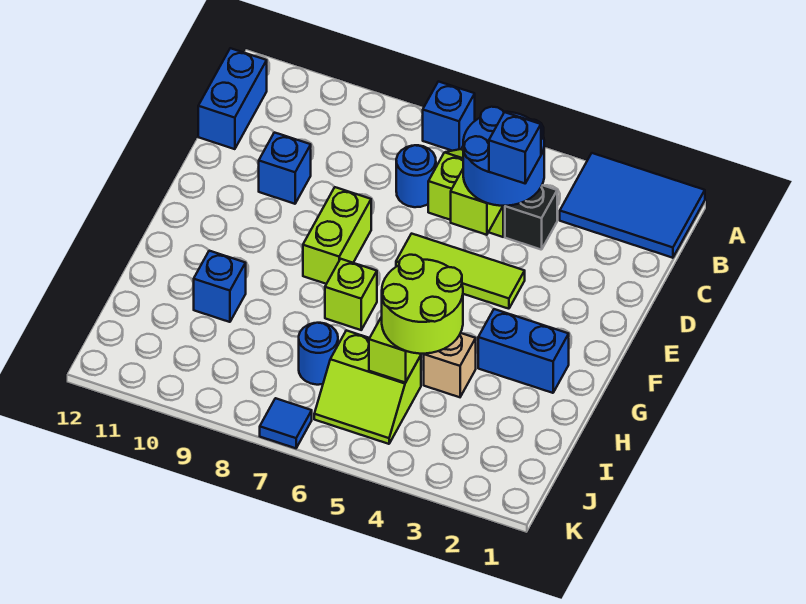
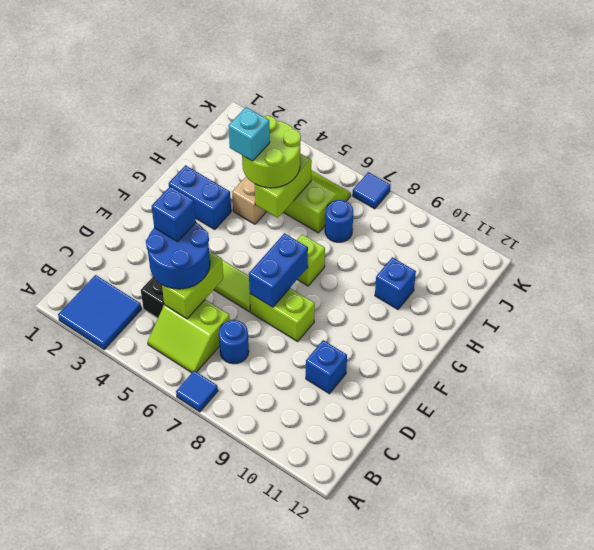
blue 2x3 tile [560,153,705,258] -> blue 2x2 tile [58,275,141,349]
blue 1x1 brick [423,81,475,151] -> blue 1x1 tile [176,371,218,412]
blue 1x2 brick [198,48,267,149] -> blue 1x2 brick moved to [249,233,308,307]
lime 1x2 brick [303,187,371,284] -> lime 1x2 brick turned to [250,288,315,342]
none -> cyan 1x1 brick [228,107,270,161]

